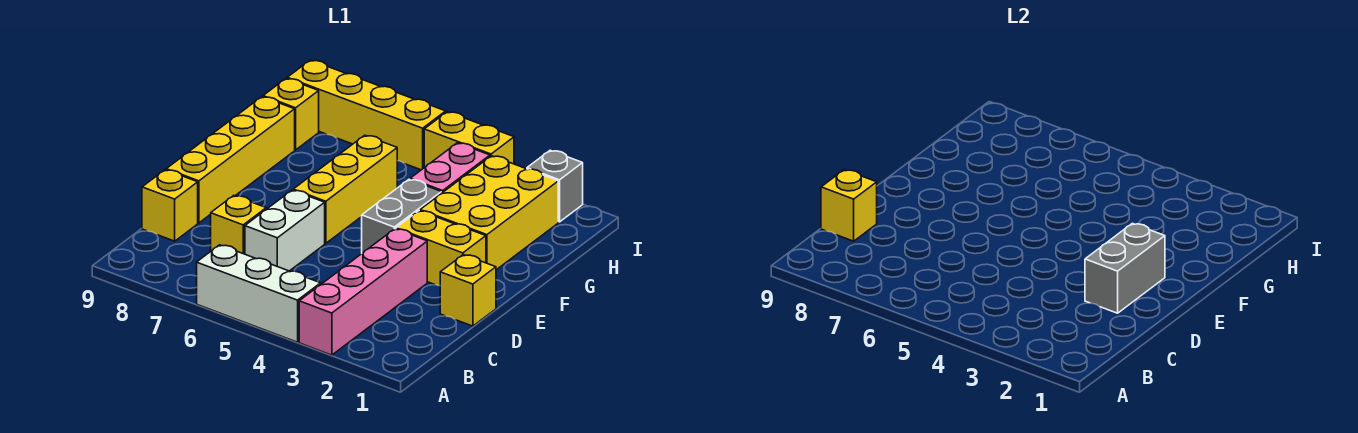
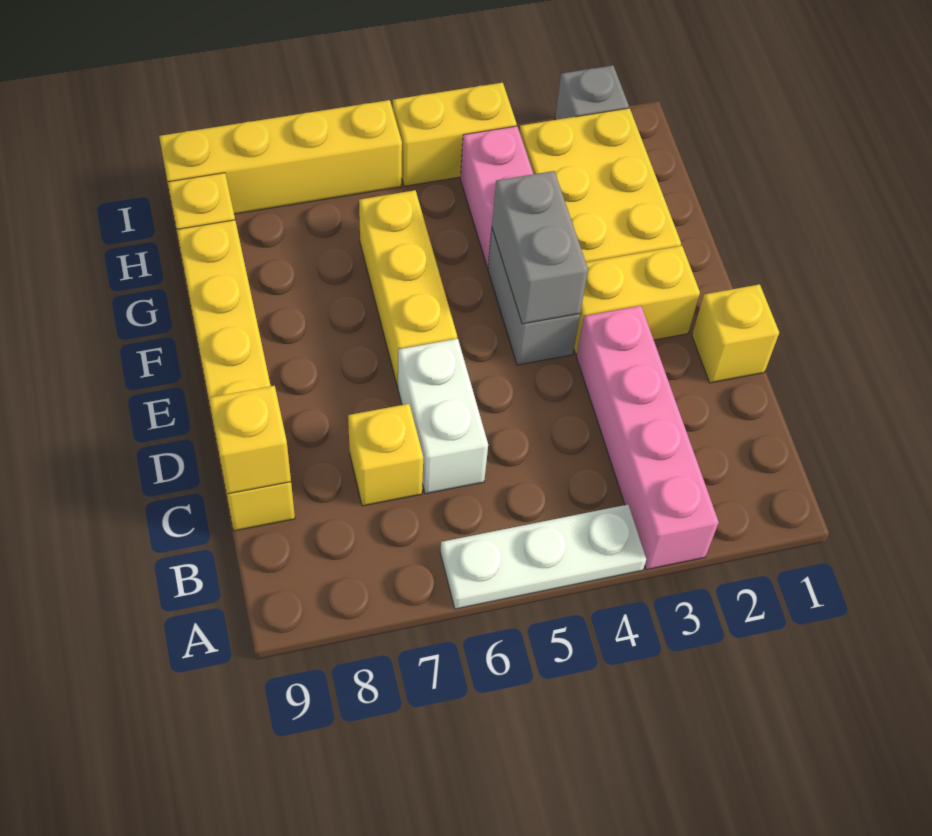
white 1x3 brick [197,245,321,342] -> white 1x3 plate [440,505,646,609]
grey 1x2 brick [1085,223,1165,313] -> grey 1x2 brick moved to [492,171,588,324]

